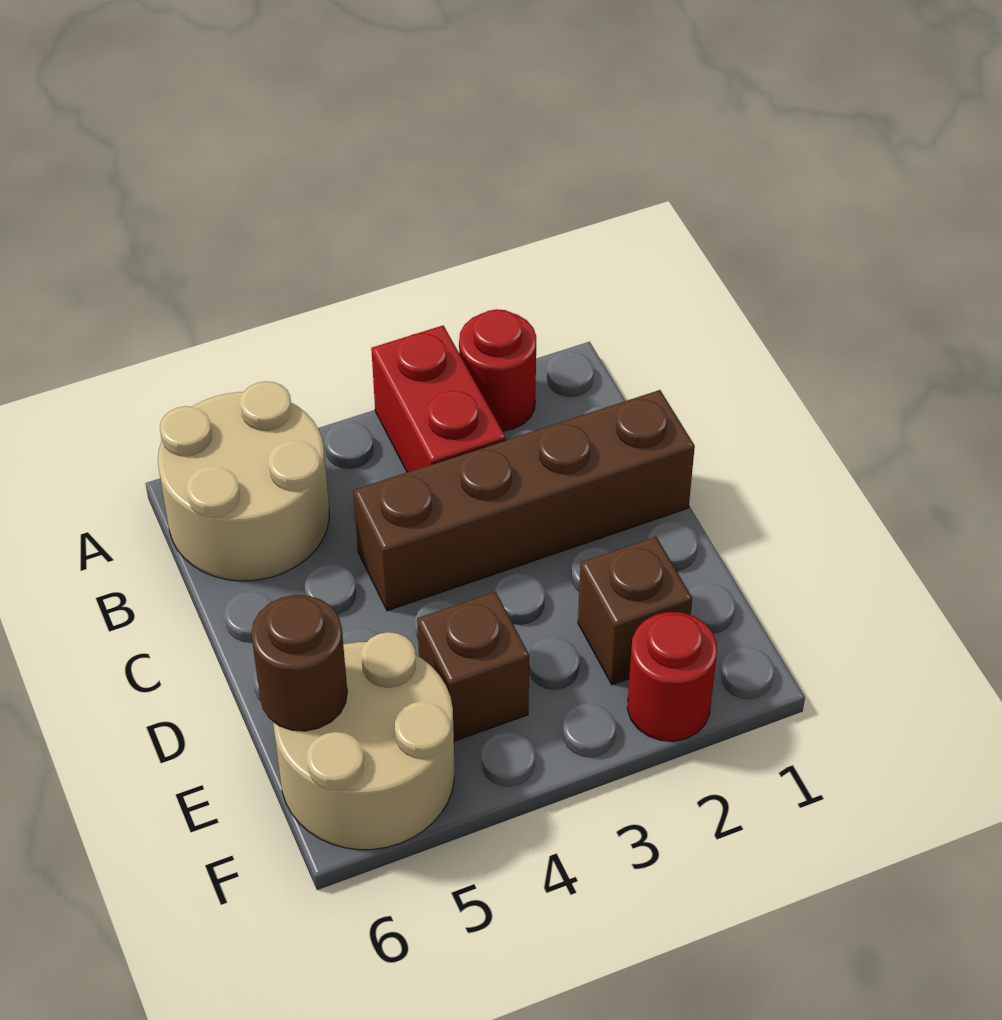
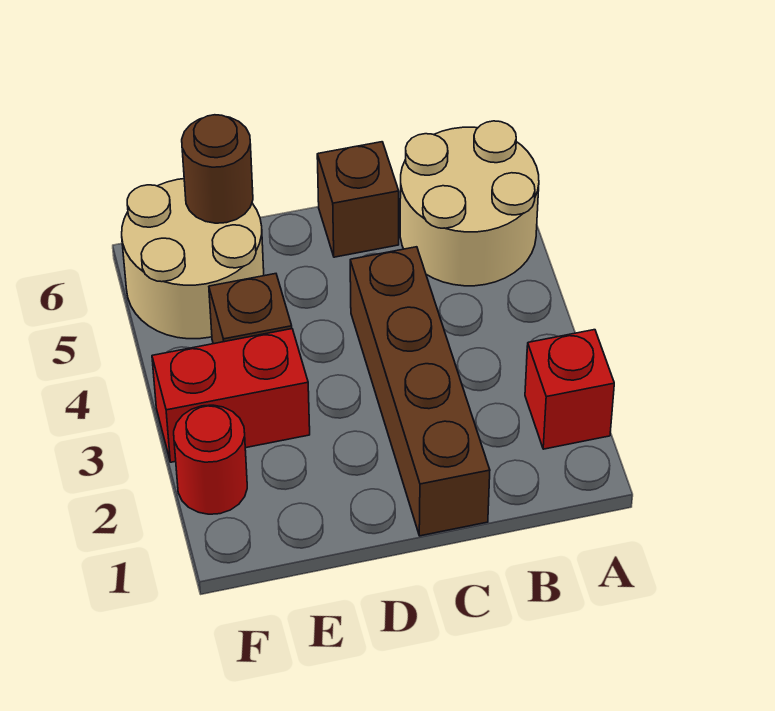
red 1x1 round brick [459,309,536,431] -> red 1x1 brick [525,330,614,449]
red 1x2 brick [371,326,506,472] -> red 1x2 brick moved to [152,329,310,462]
brown 1x1 brick [578,537,692,685] -> brown 1x1 brick moved to [317,142,399,257]

